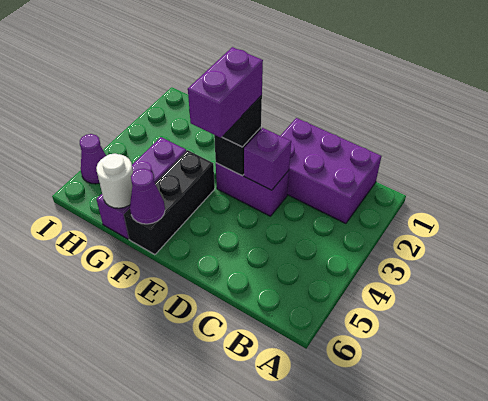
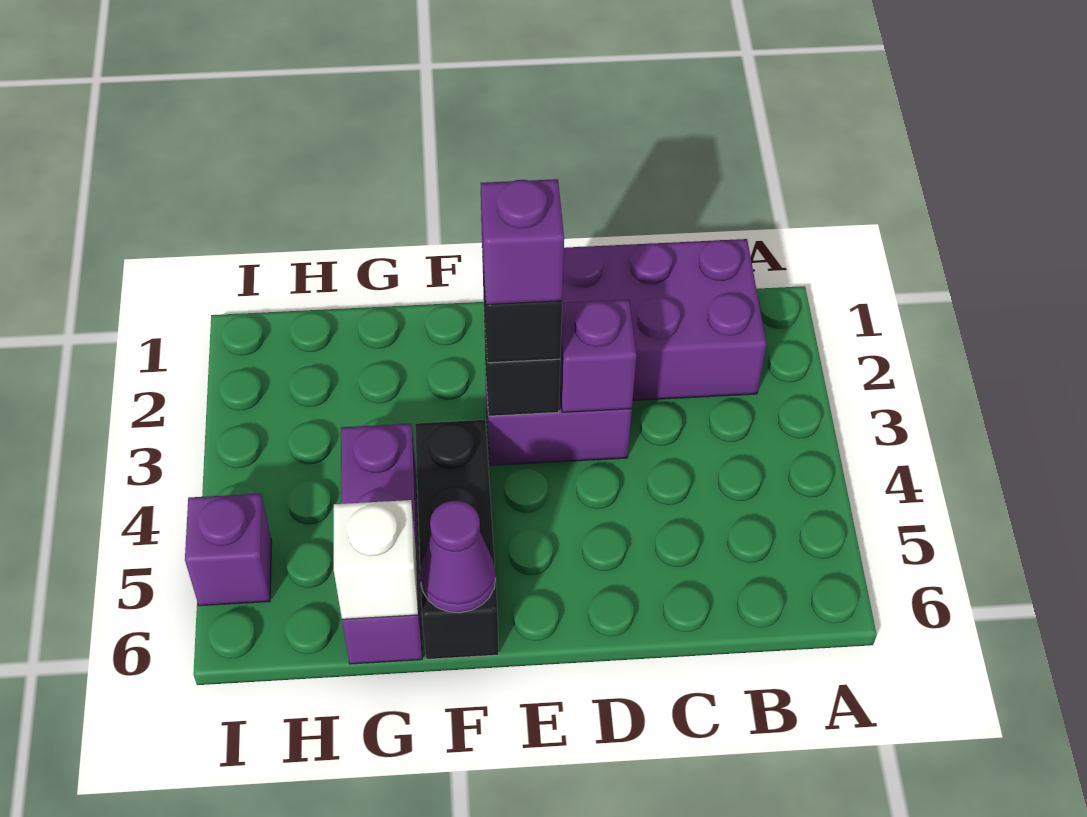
purple 1x2 brick [188,47,263,138] -> purple 1x1 brick [481,179,564,305]
white 1x1 round brick [96,154,133,208] -> white 1x1 brick [334,500,418,619]
purple 1x1 cone [80,134,106,184] -> purple 1x1 brick [185,494,272,606]

